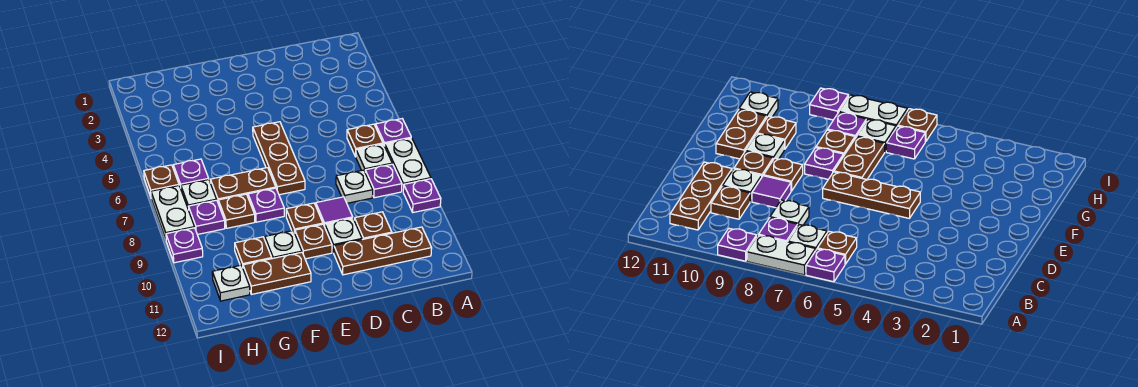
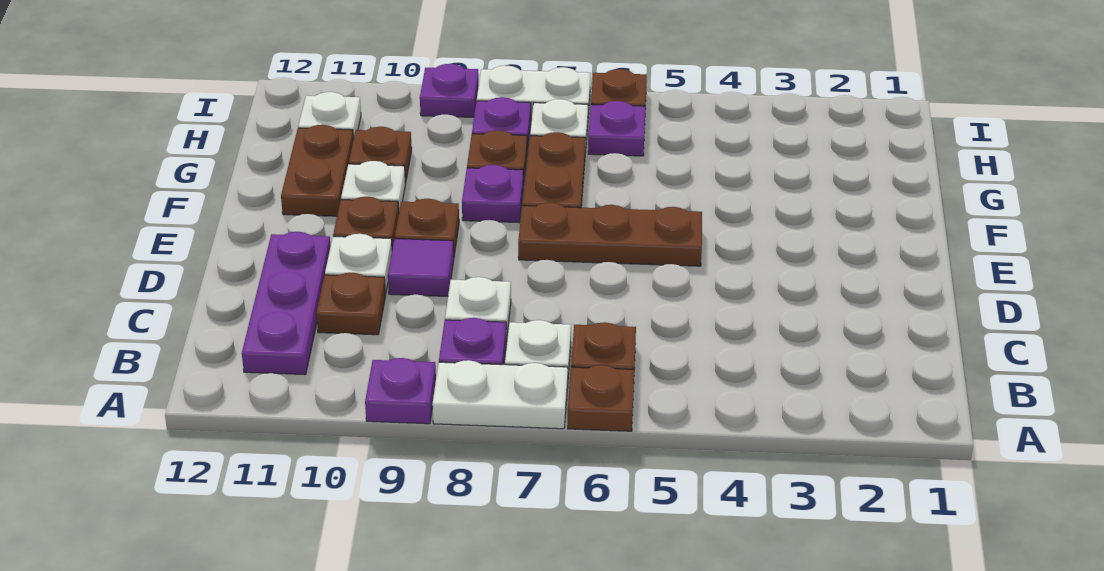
purple 1x1 plate [375,119,411,146] -> brown 1x1 plate [568,365,634,431]
brown 1x3 plate [334,227,432,275] -> purple 1x3 plate [242,232,331,375]

